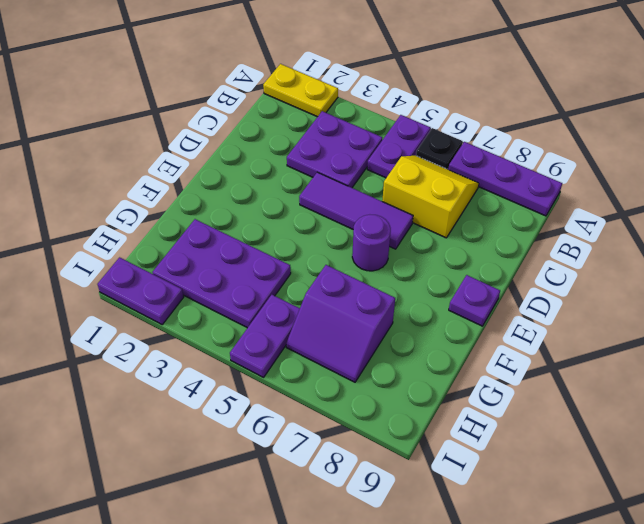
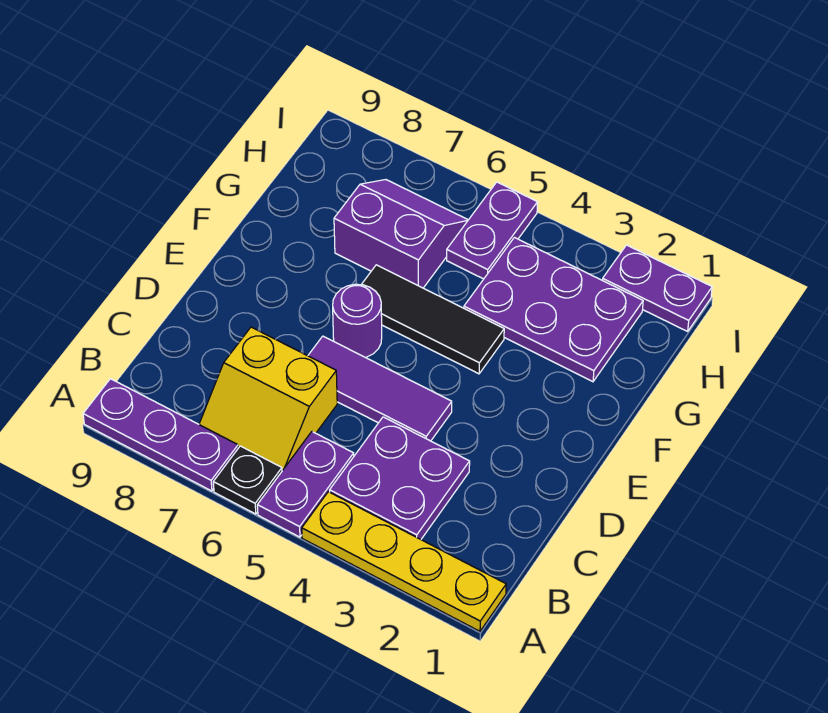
yellow 1x2 plate [263,64,338,117] -> yellow 1x4 plate [302,492,506,631]
purple 1x1 plate [449,275,500,326] -> none
none -> black 1x3 tile [361,265,504,374]

